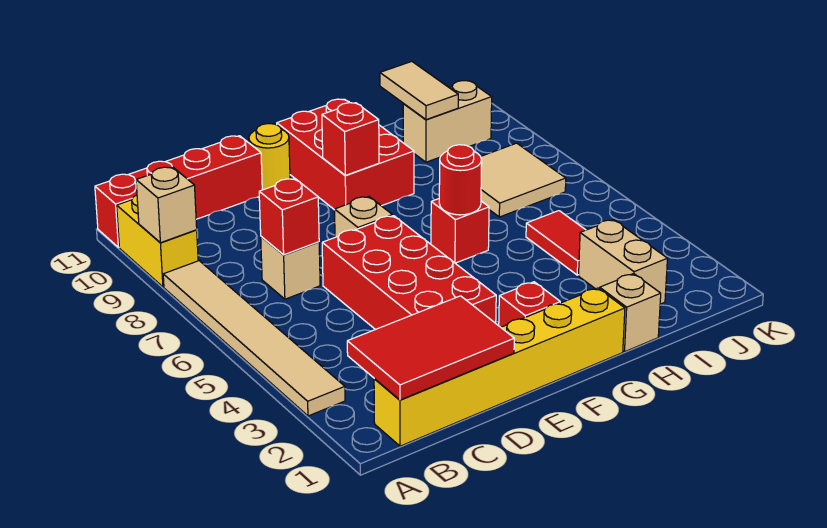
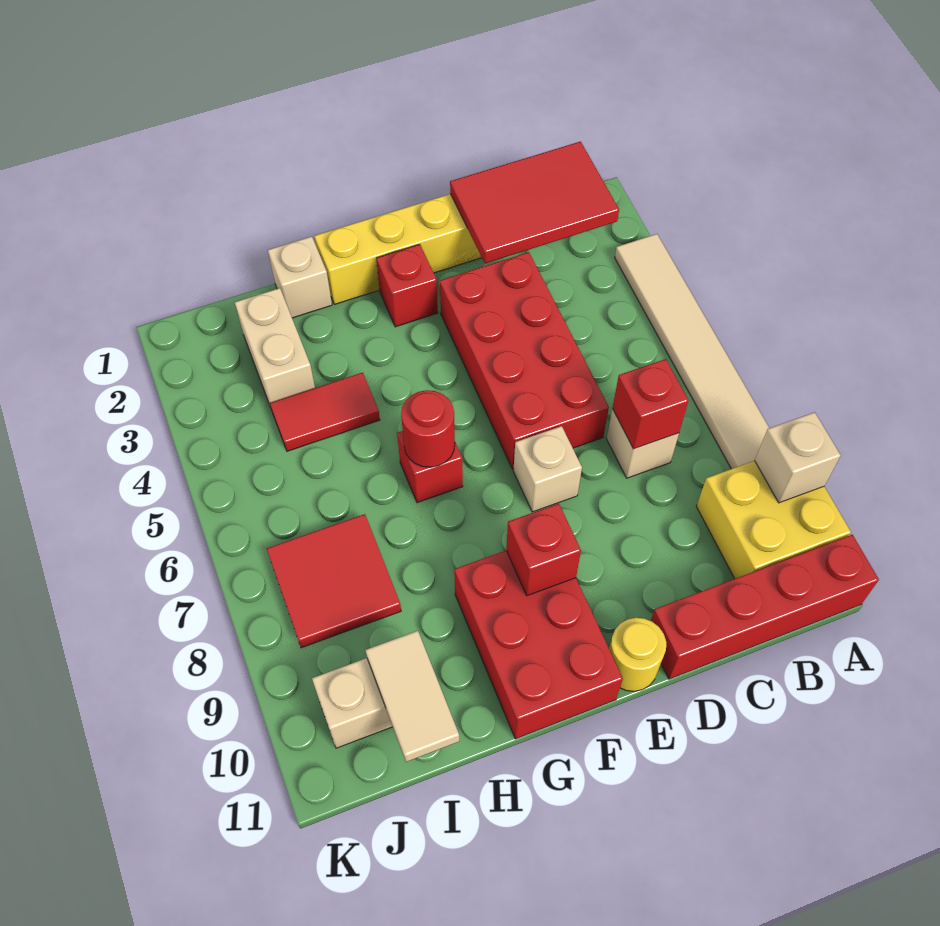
yellow 1x2 brick [117,195,198,287] -> yellow 2x2 brick [696,461,851,579]
red 1x2 tile [526,211,585,275] -> red 1x2 tile turned to [270,373,380,451]
tan 2x2 tile [481,143,566,217] -> red 2x2 tile [267,514,401,648]

